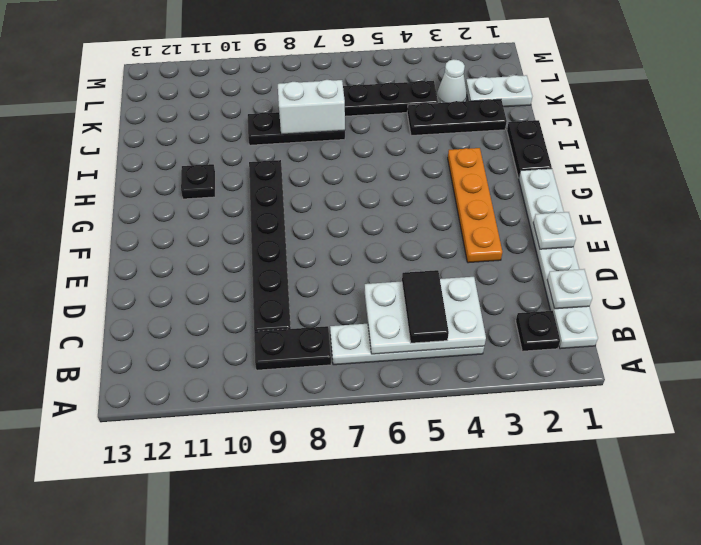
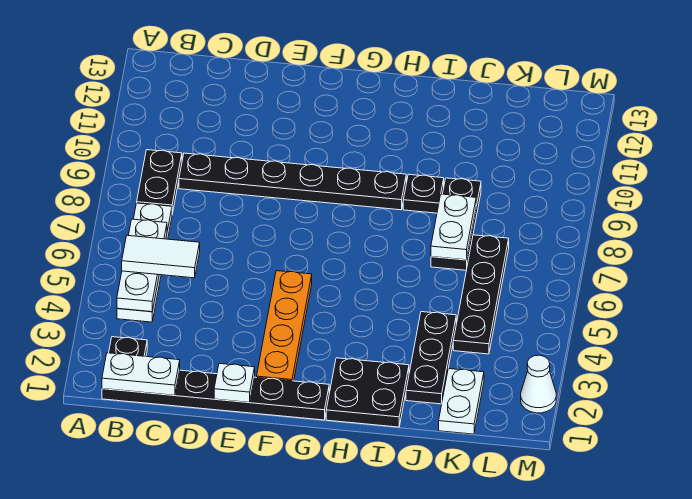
white 1x6 plate [519,169,598,349] -> black 1x6 plate [102,370,329,420]
white 2x3 plate [365,277,486,354] -> white 1x3 plate [117,219,167,312]
black 1x2 tile [402,270,449,343] -> white 1x2 tile [122,235,200,278]
white 1x1 plate [547,269,592,309] -> white 1x2 plate [102,353,180,395]
orange 1x4 plate [448,148,502,263] -> orange 1x4 plate turned to [257,271,312,381]
black 1x2 plate [507,120,552,178] -> black 2x2 plate [326,358,409,427]
black 1x1 plate [181,164,215,199] -> black 1x1 plate moved to [403,174,444,213]
white 1x2 brick [278,80,345,134] -> white 1x2 plate [431,194,476,260]
white 1x1 cone [437,59,467,103] -> white 1x1 cone moved to [521,355,556,413]

